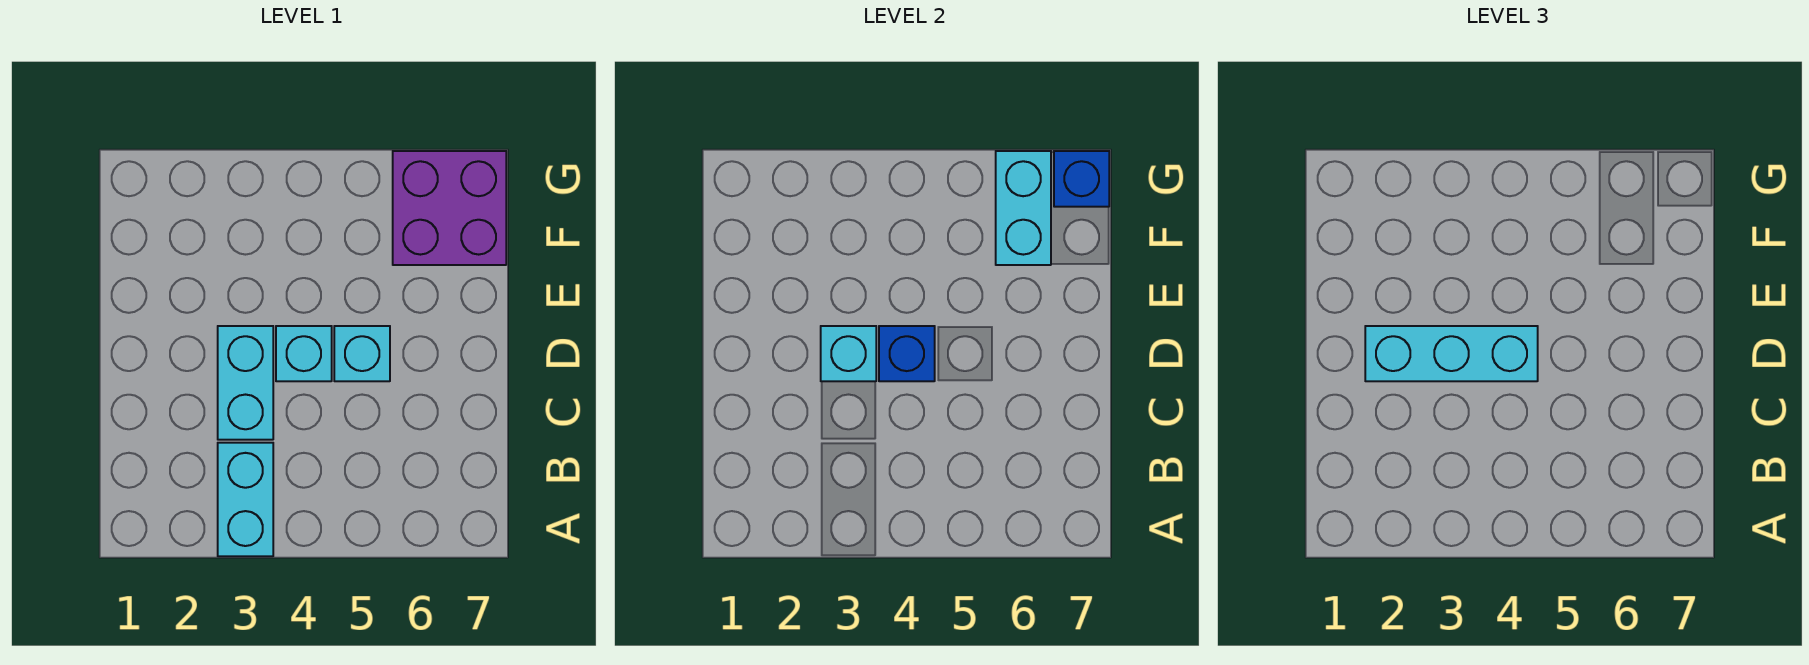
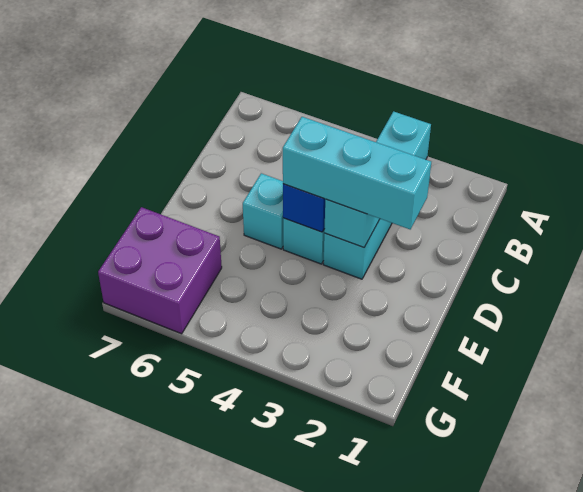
cyan 1x2 brick [996,151,1051,265] -> none
blue 1x1 brick [1054,151,1109,207] -> none

